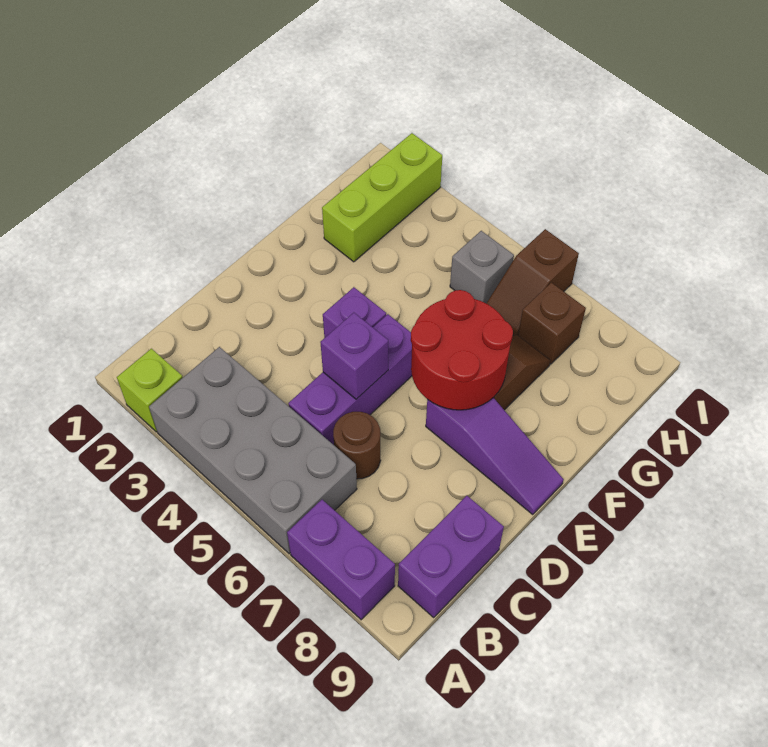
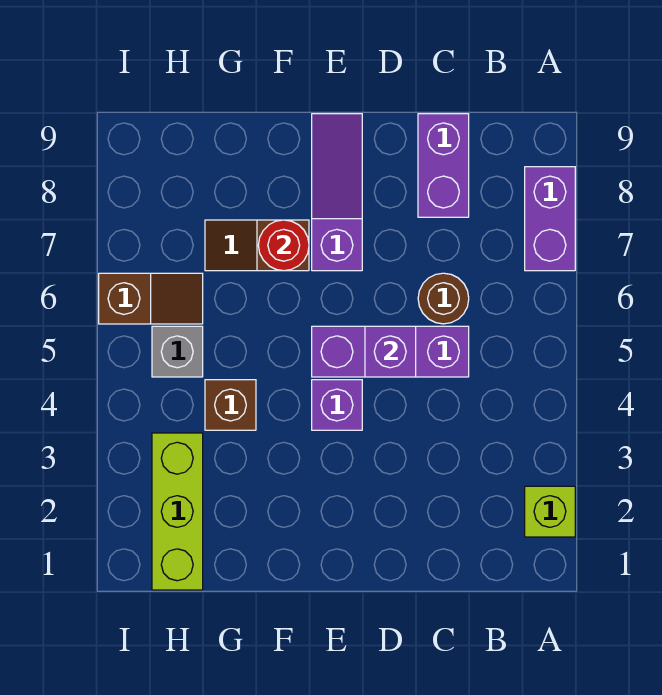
grey 2x4 brick [149,347,357,554] -> none
purple 1x2 brick [398,496,504,617] -> purple 1x2 brick turned to [418,114,469,217]
red 2x2 round brick [411,290,513,410] -> red 1x1 round brick [258,220,309,271]
lime 1x3 brick [322,133,442,262] -> lime 1x3 brick turned to [152,433,203,590]
brown 1x1 brick [518,282,586,364] -> brown 1x1 brick moved to [205,380,256,430]

